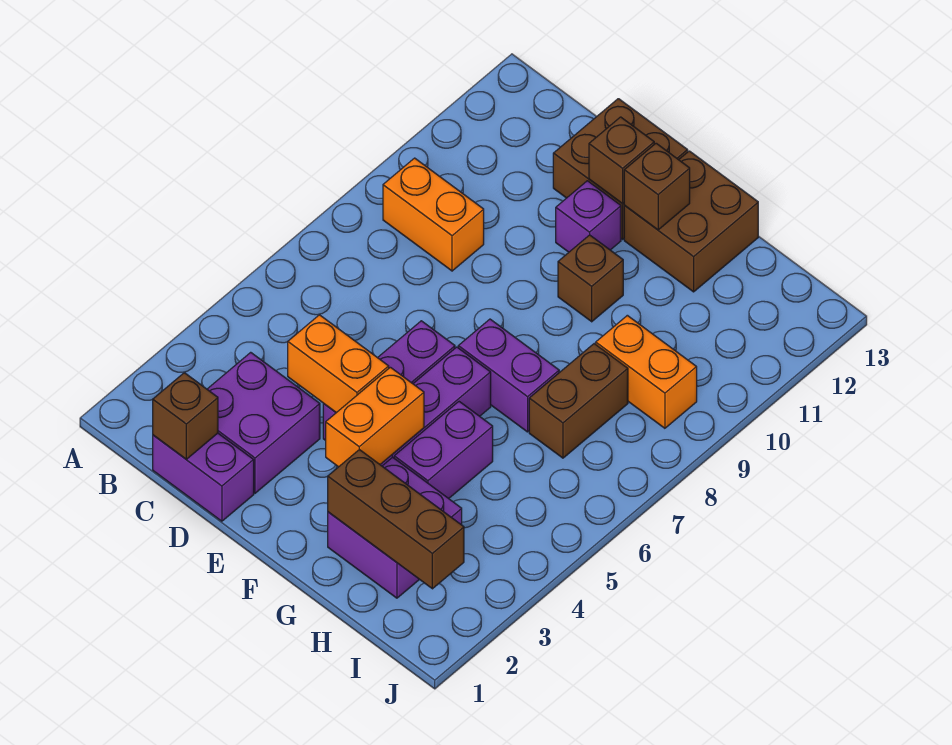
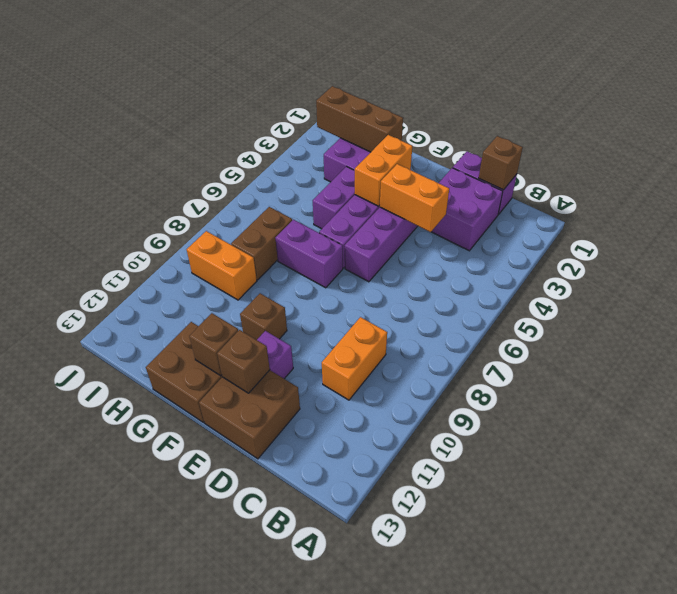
orange 1x2 brick [383,158,484,271] -> orange 1x2 brick turned to [322,317,387,400]

